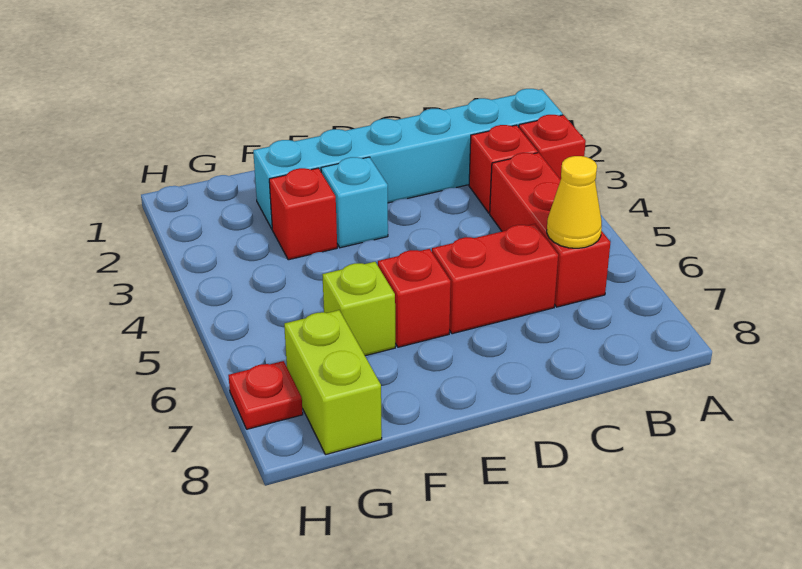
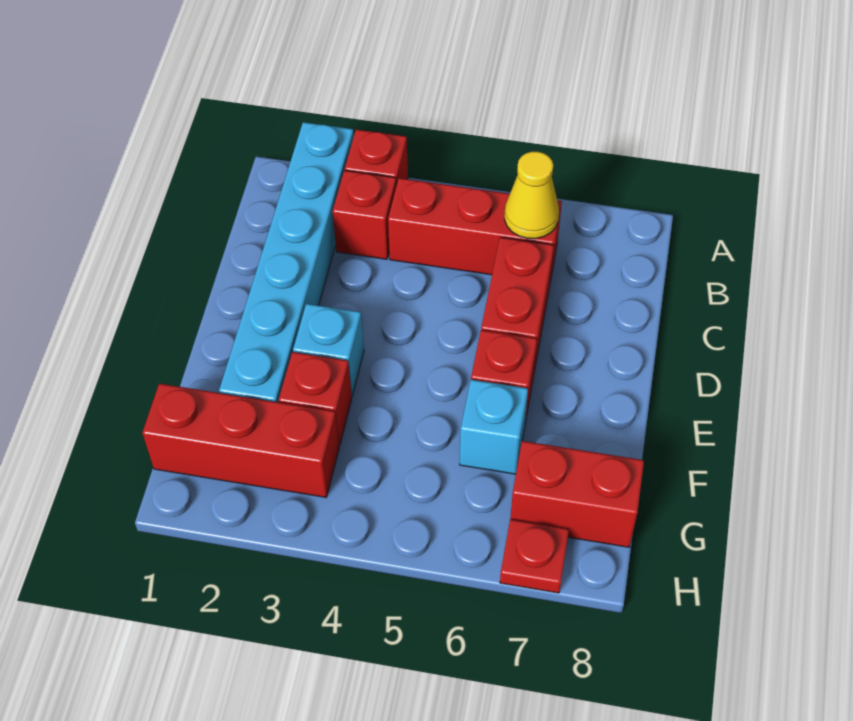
lime 1x1 brick [322,262,395,356] -> cyan 1x1 brick [460,380,528,474]
none -> red 1x3 brick [143,384,339,497]
lime 1x2 brick [284,310,382,455] -> red 1x2 brick [510,441,644,547]

